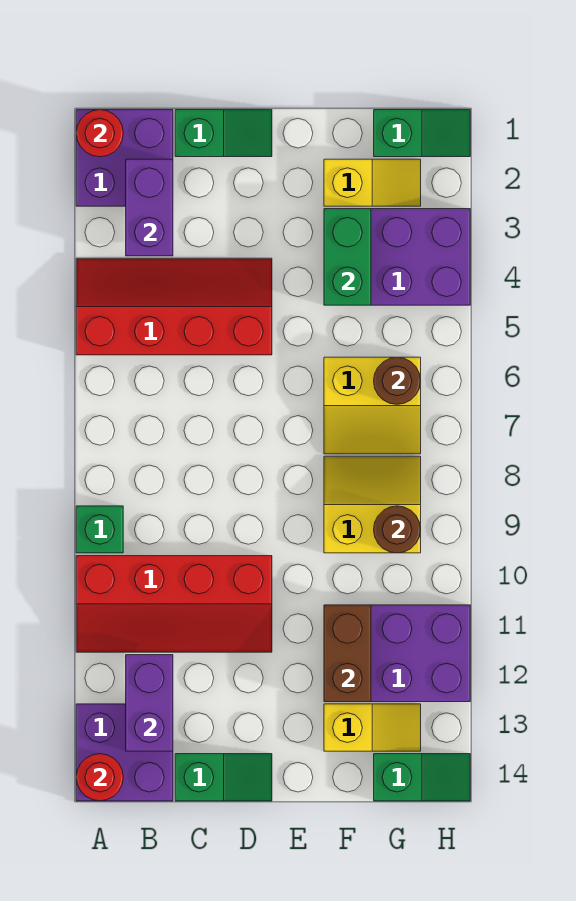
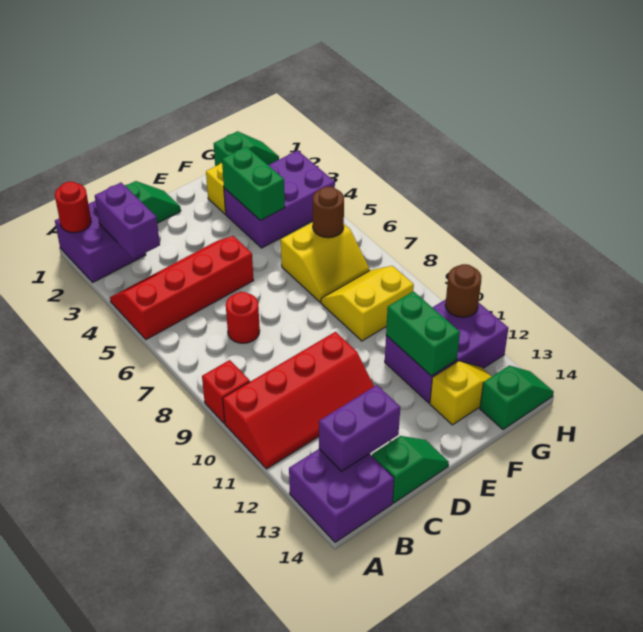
green 1x1 brick [76,506,123,553] -> red 1x1 brick [202,360,250,423]
red 1x1 round brick [76,754,123,801] -> red 1x1 round brick moved to [226,292,260,343]
purple 1x2 brick [126,655,173,751] -> purple 1x2 brick turned to [319,385,400,471]
brown 1x2 brick [324,605,371,702] -> green 1x2 brick [386,291,460,376]
brown 1x1 round brick [374,506,421,553] -> brown 1x1 round brick moved to [445,264,482,317]

